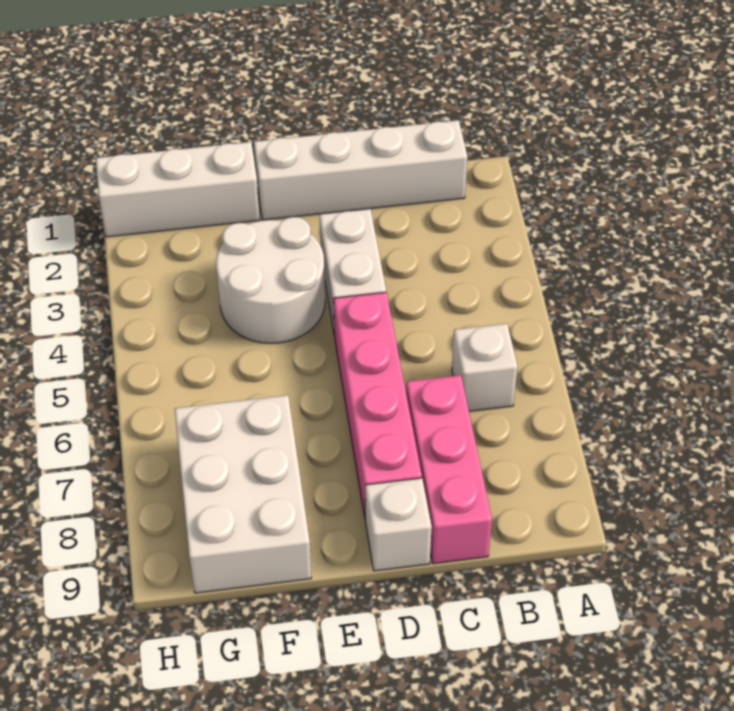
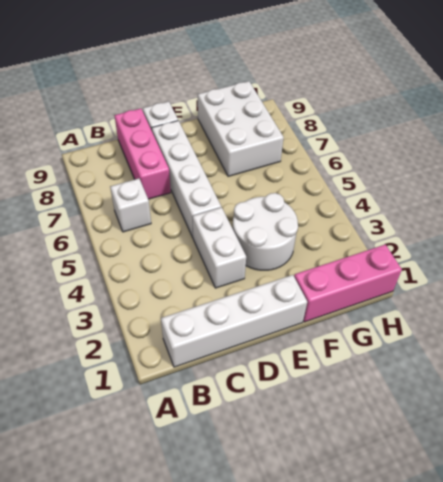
pink 1x4 brick [334,292,422,517] -> white 1x4 brick [152,121,221,237]
white 1x3 brick [96,142,260,237] -> pink 1x3 brick [294,244,402,322]

